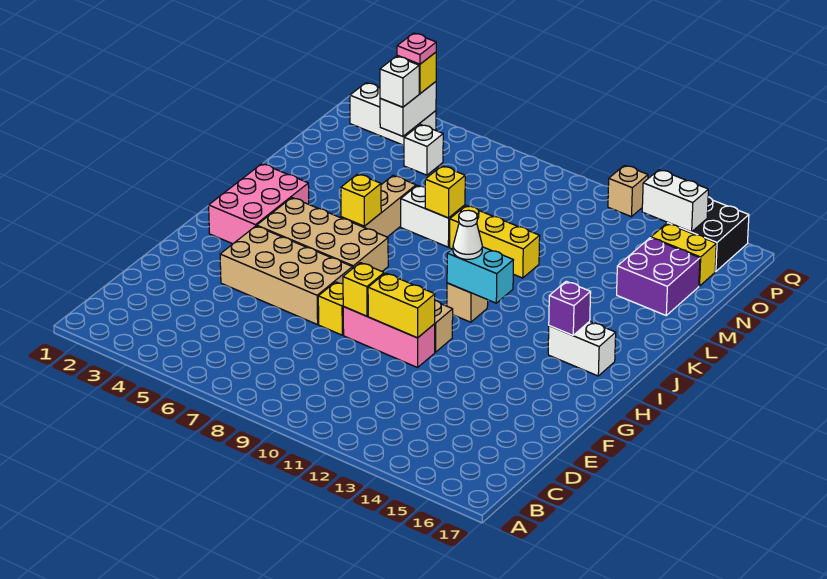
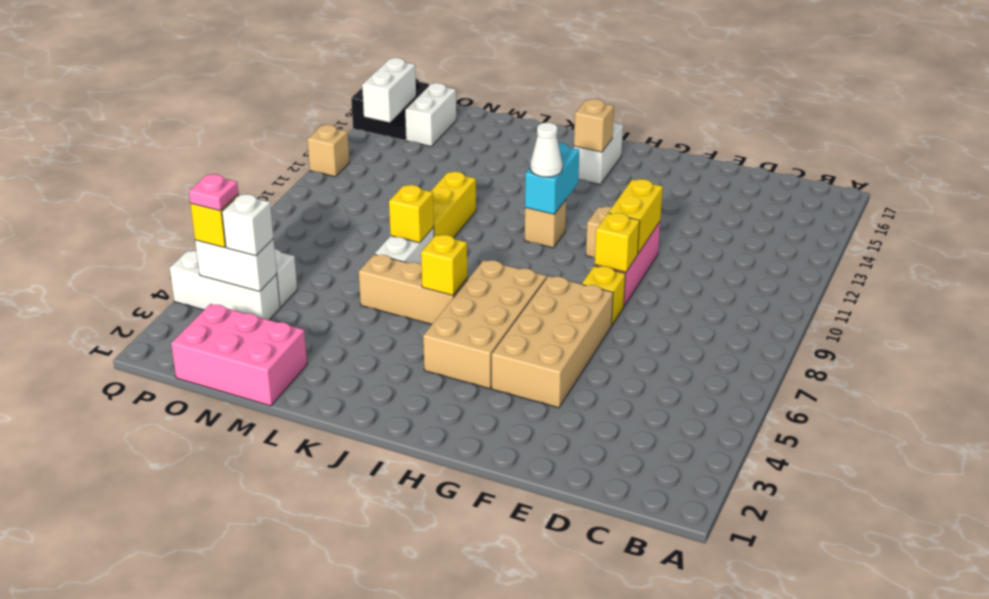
pink 2x3 brick [209,164,309,244] -> pink 2x3 brick moved to [171,304,307,406]
purple 1x1 brick [549,281,591,335] -> tan 1x1 brick [574,99,614,152]
purple 2x2 brick [617,238,700,315] -> none
yellow 1x2 brick [651,223,716,286] -> white 1x2 brick [405,83,456,147]
white 1x3 brick [350,83,436,145] -> white 1x3 brick turned to [170,251,280,320]

